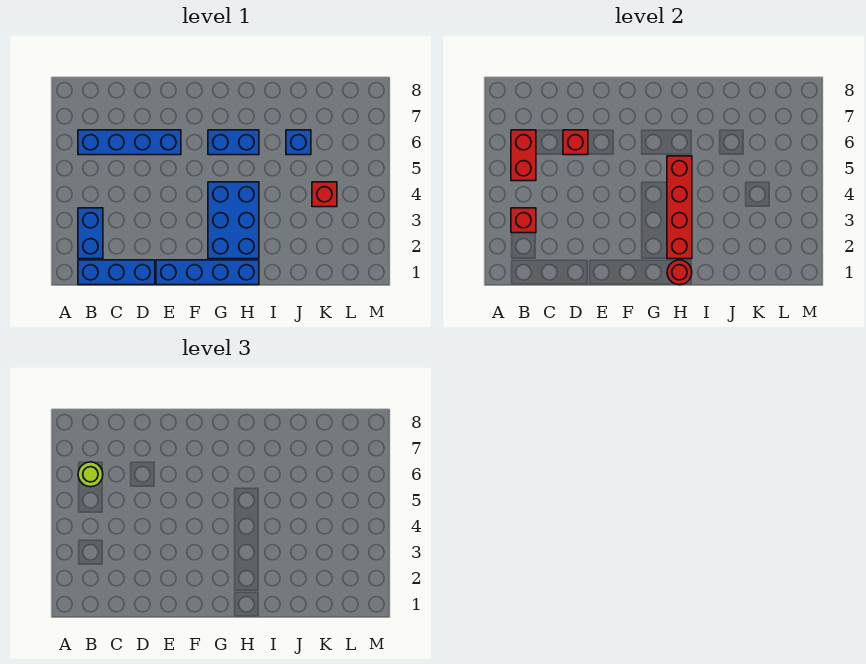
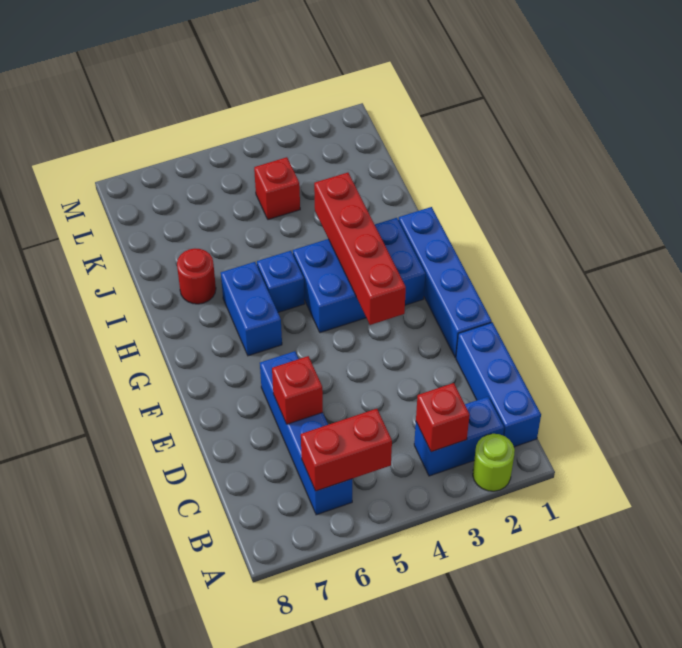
lime 1x1 round brick [78,462,103,487] -> lime 1x1 round brick moved to [473,434,515,491]
red 1x1 round brick [667,260,692,285] -> red 1x1 round brick moved to [177,249,216,304]
red 1x4 brick [667,156,692,259] -> red 1x4 brick turned to [314,173,406,325]
blue 1x1 brick [286,130,311,155] -> blue 1x1 brick moved to [257,251,305,312]

